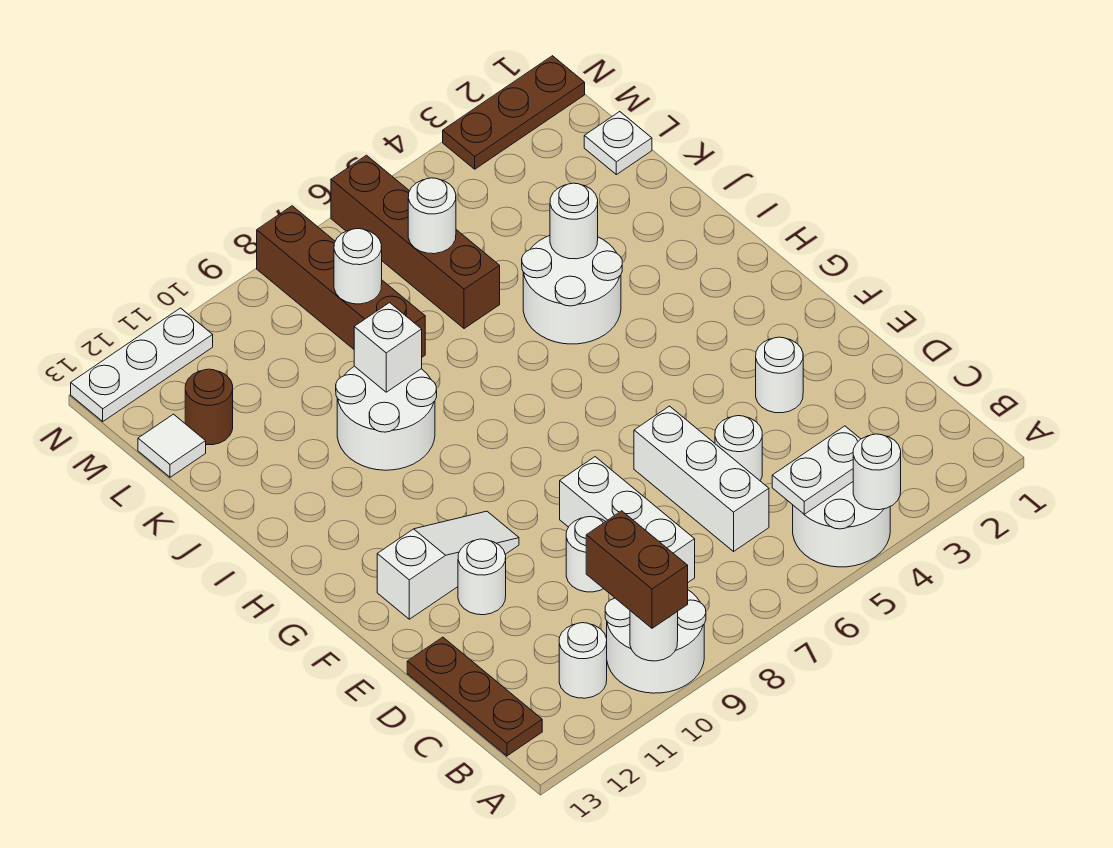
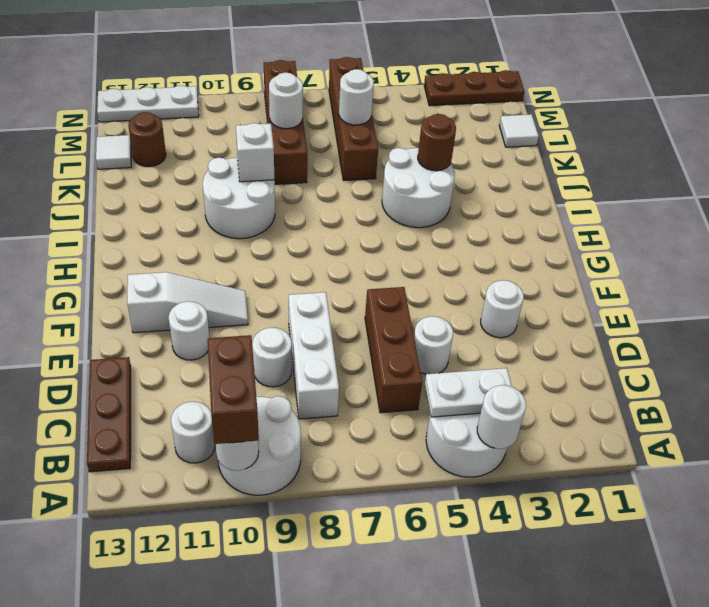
white 1x3 brick [634,406,769,551] -> brown 1x3 brick [365,287,422,413]
white 1x1 round brick [550,183,598,259] -> brown 1x1 round brick [418,114,456,171]
white 1x1 plate [584,112,652,175] -> white 1x1 tile [499,114,539,147]

